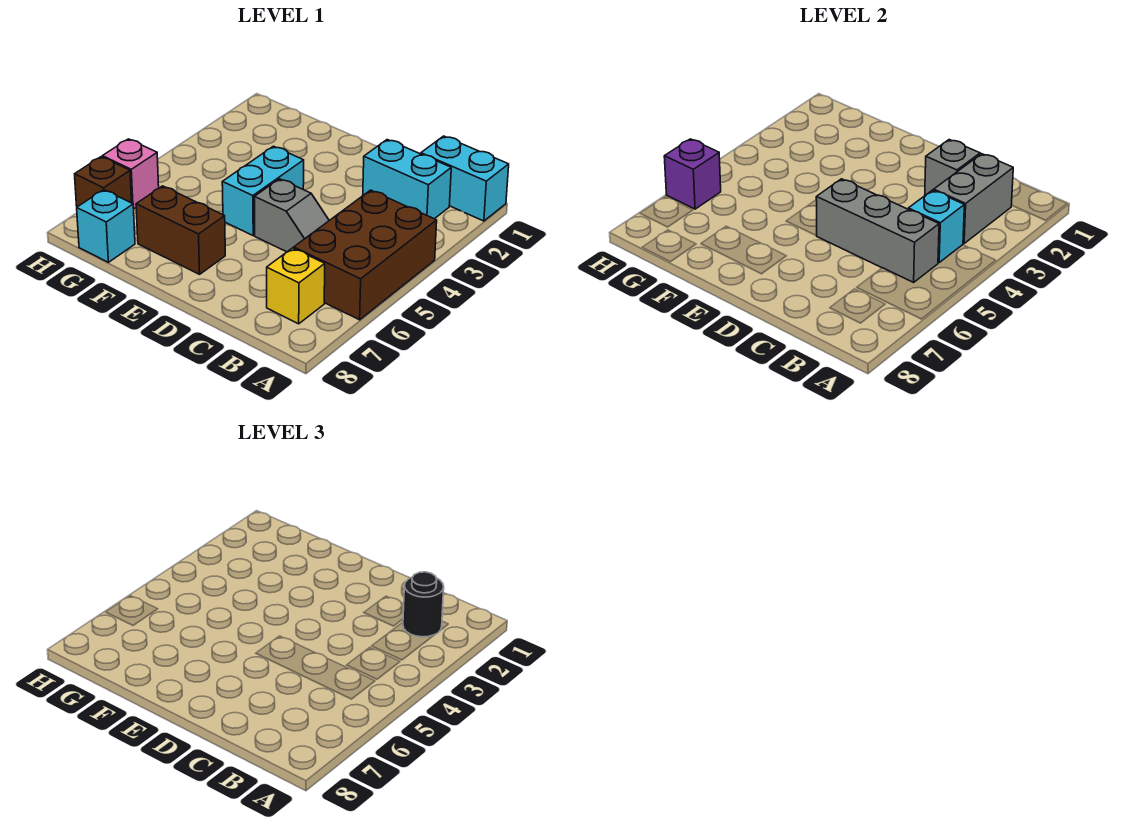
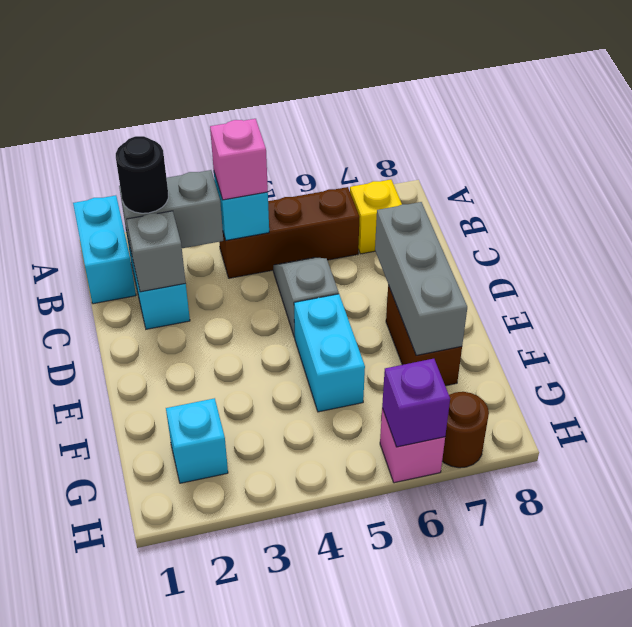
brown 2x3 brick [294,190,437,320] -> brown 1x3 brick [219,187,359,278]
none -> pink 1x1 brick [210,119,268,200]
grey 1x3 brick [816,179,939,282] -> grey 1x3 brick moved to [375,202,467,355]
cyan 1x2 brick [222,146,304,235] -> cyan 1x2 brick turned to [294,294,365,412]
cyan 1x1 brick [77,190,135,262] -> cyan 1x1 brick moved to [166,398,228,483]
brown 1x1 brick [75,157,132,207] -> brown 1x1 round brick [442,392,489,468]

